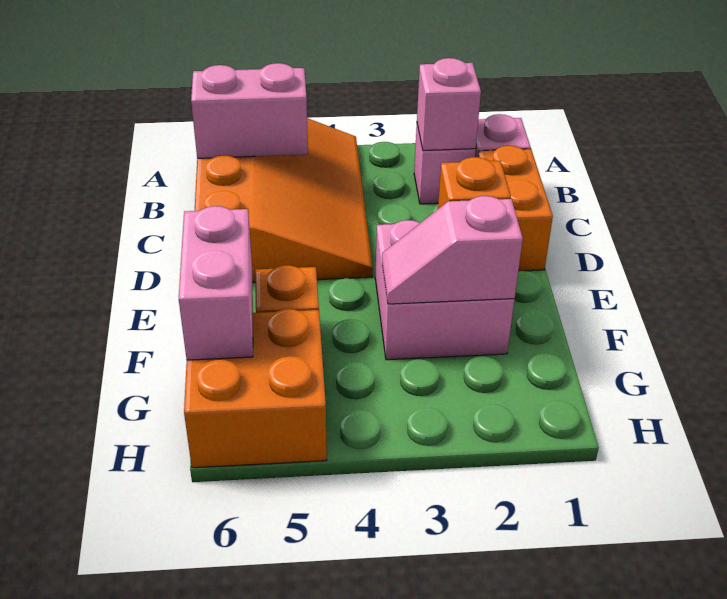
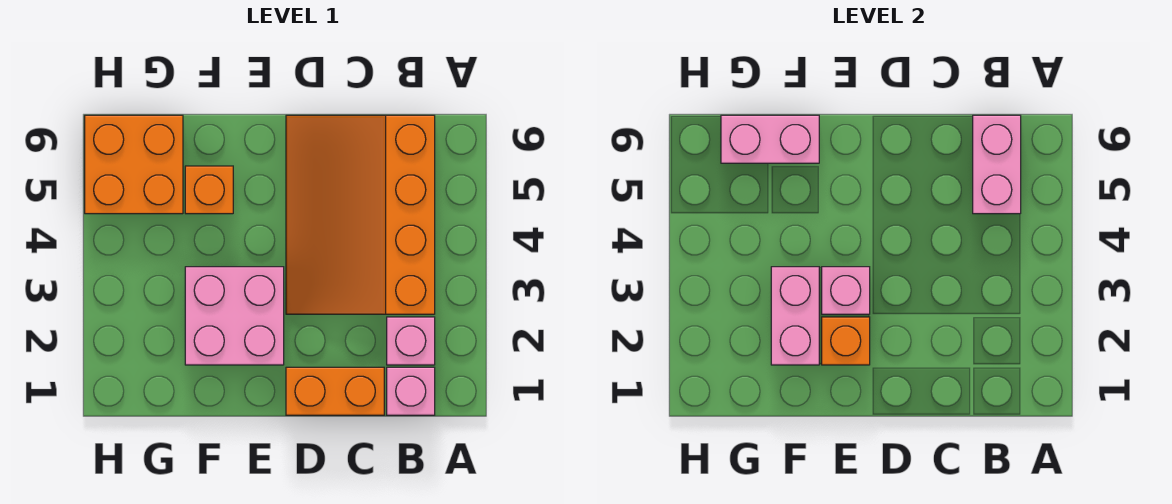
orange 3x4 slope [195,118,373,282] -> orange 3x4 slope turned to [286,115,435,314]
pink 1x1 brick [417,58,481,150] -> pink 1x1 brick moved to [822,267,870,314]
pink 1x2 slope [382,196,523,304] -> pink 1x2 brick [771,267,819,365]

